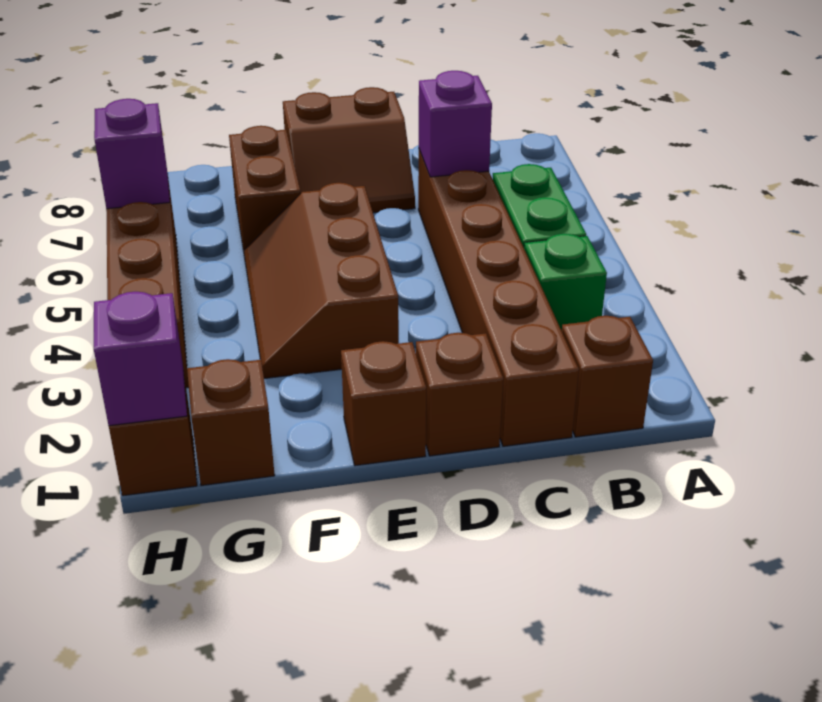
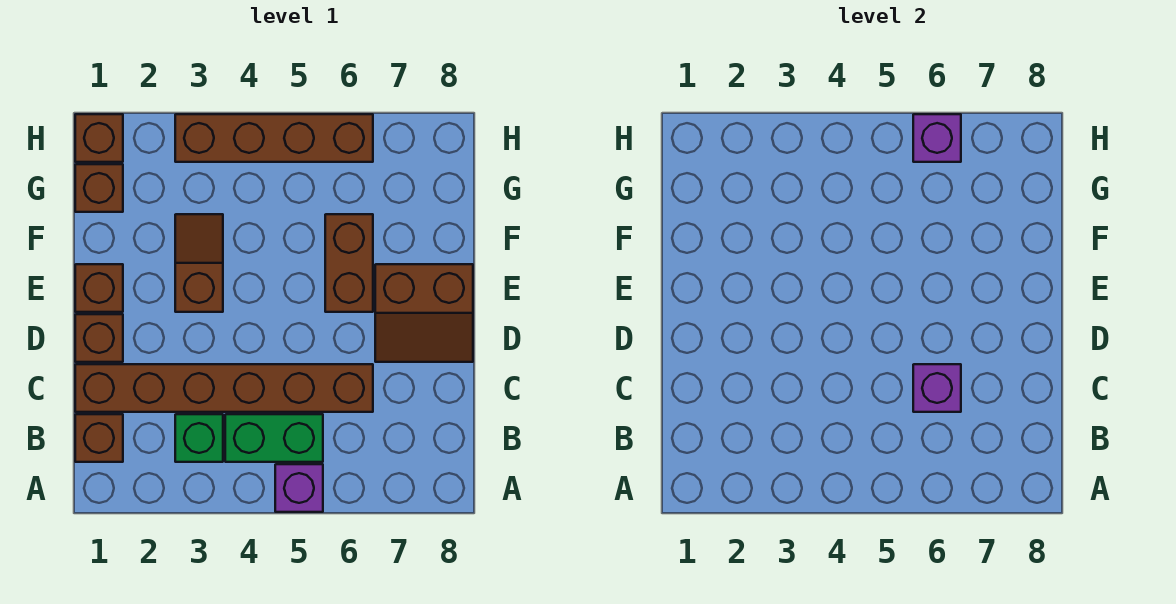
brown 2x2 slope [283,87,415,213] -> brown 2x2 slope turned to [375,264,473,362]
brown 2x3 slope [244,183,399,379] -> brown 1x2 slope [175,214,223,312]
brown 1x2 brick [229,126,301,256] -> brown 1x2 brick turned to [325,214,373,312]
purple 1x1 brick [94,292,187,426] -> purple 1x1 brick moved to [275,464,323,512]

